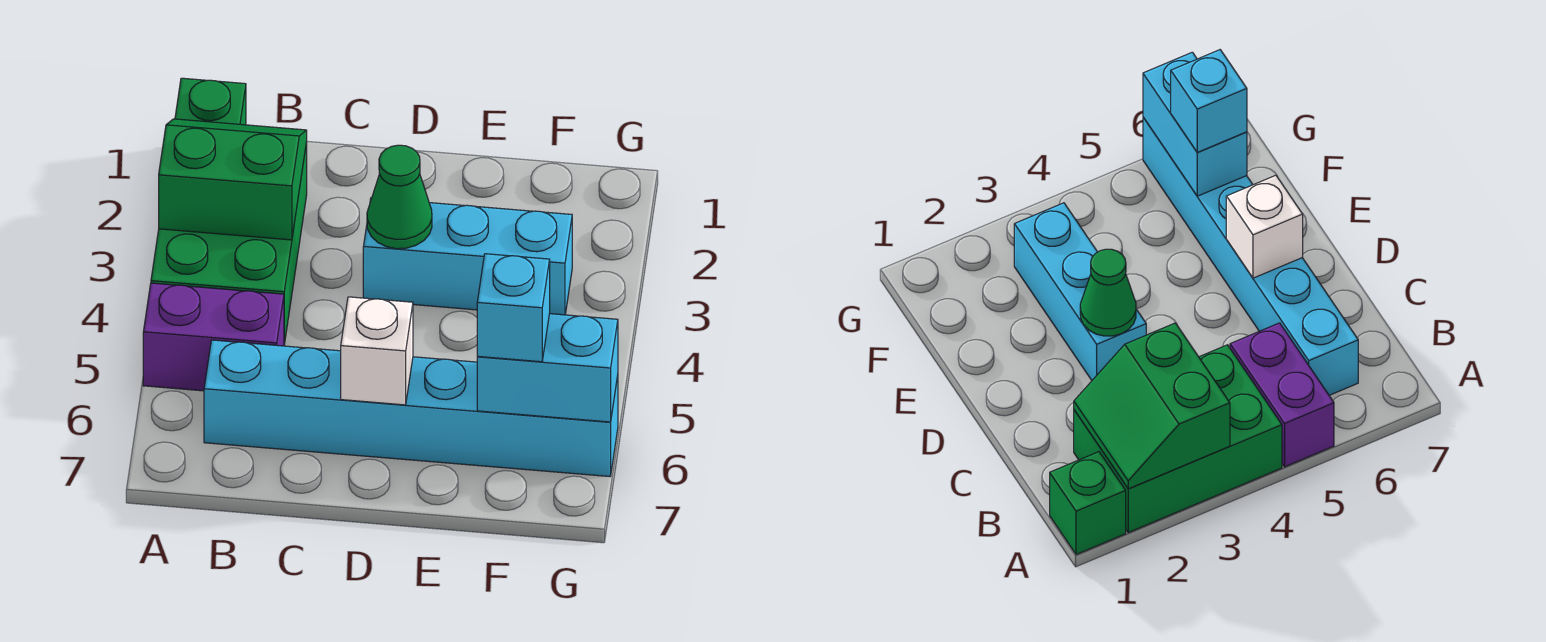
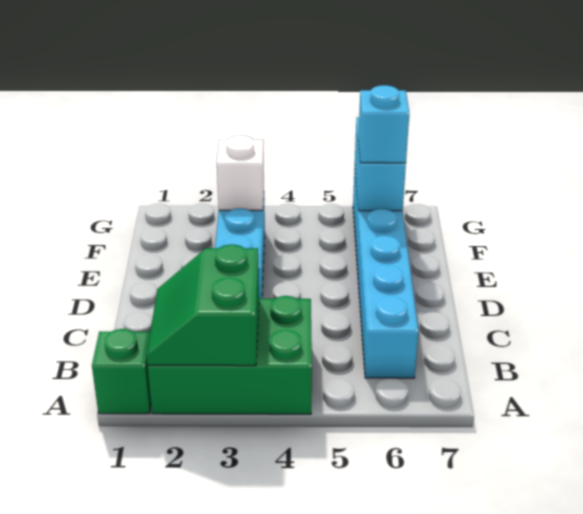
purple 1x2 brick [143,283,284,391] -> none
green 1x1 cone [367,145,432,249] -> none
white 1x1 brick [341,297,413,405] -> white 1x1 brick moved to [217,135,264,210]

